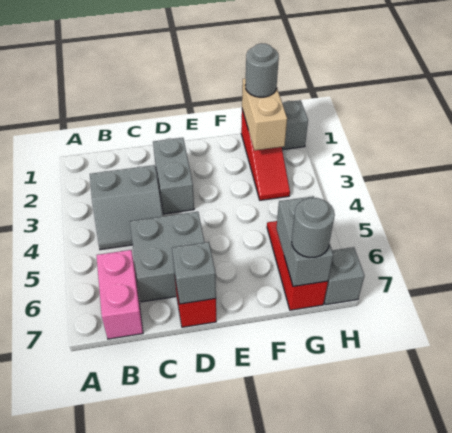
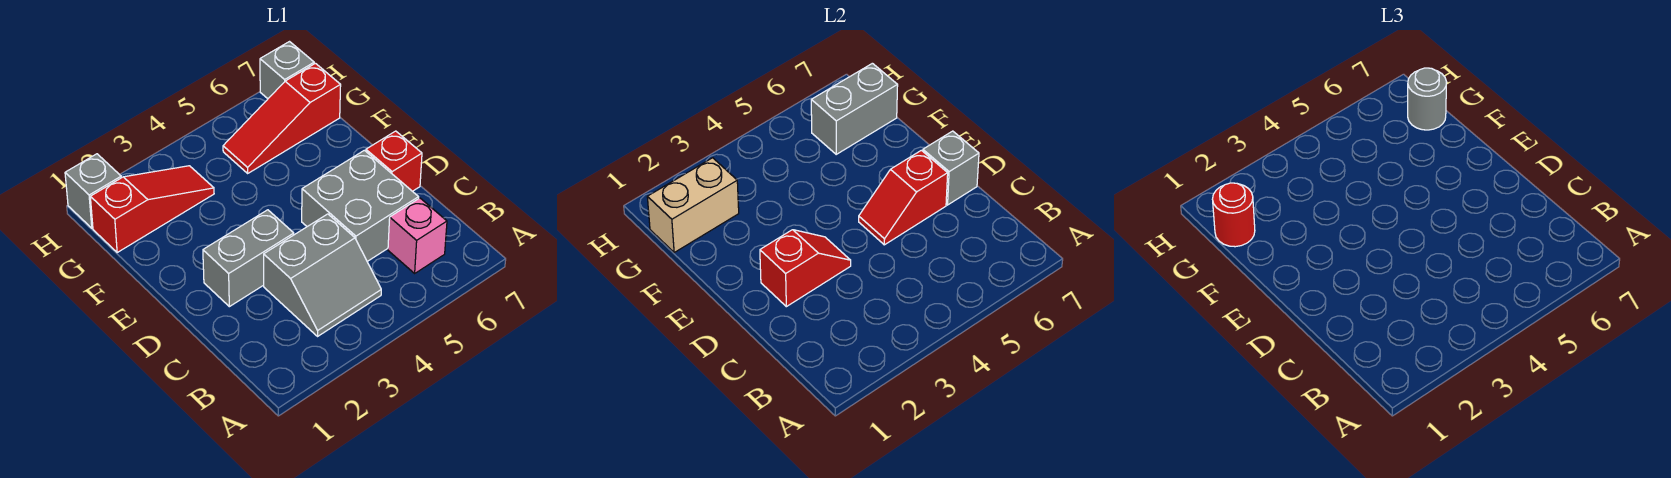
grey 2x2 slope [90,165,163,250] -> grey 2x2 slope turned to [264,214,381,336]
pink 1x2 brick [97,250,143,339] -> pink 1x1 brick [388,198,447,273]
none -> red 1x2 slope [760,230,851,307]
none -> red 1x2 slope [859,150,948,245]
grey 1x1 round brick [245,43,279,97] -> red 1x1 round brick [1212,183,1255,247]

